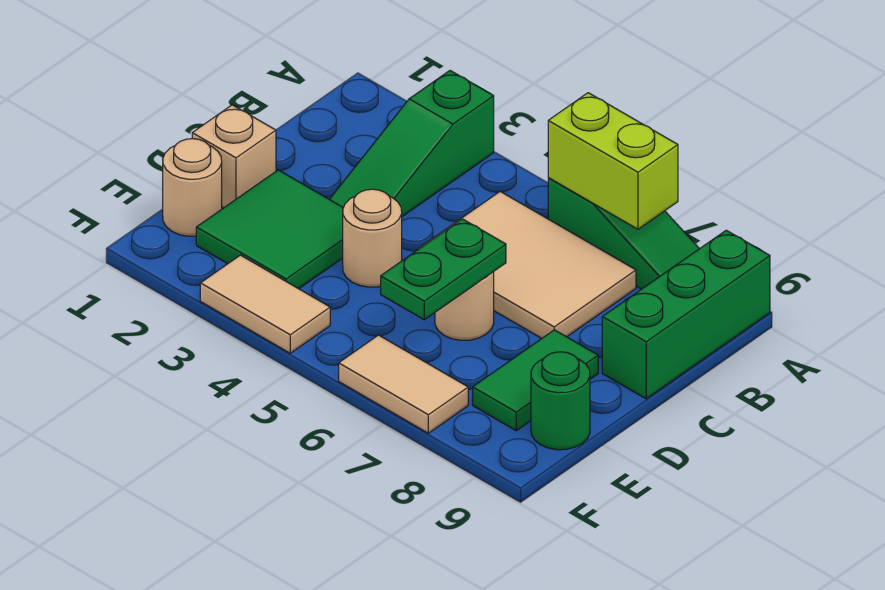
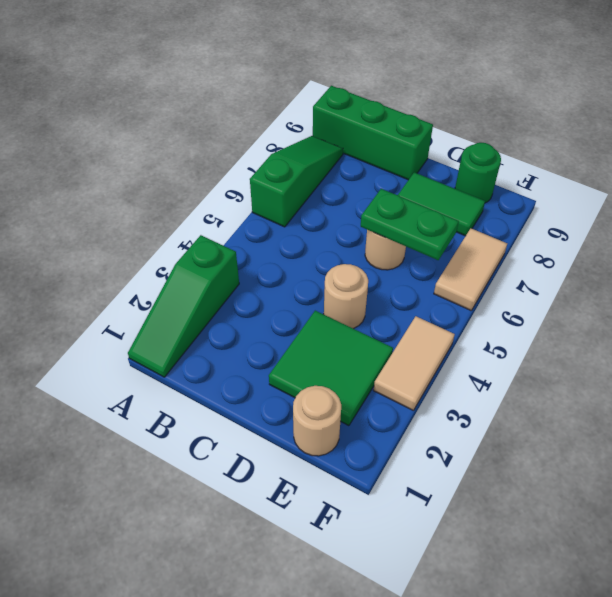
green 1x3 slope [329,71,494,216] -> green 1x3 slope turned to [128,235,239,377]
lime 1x2 brick [548,93,678,229] -> none
tan 2x3 tile [419,192,636,339] -> none
tan 1x1 brick [192,105,276,208] -> none

